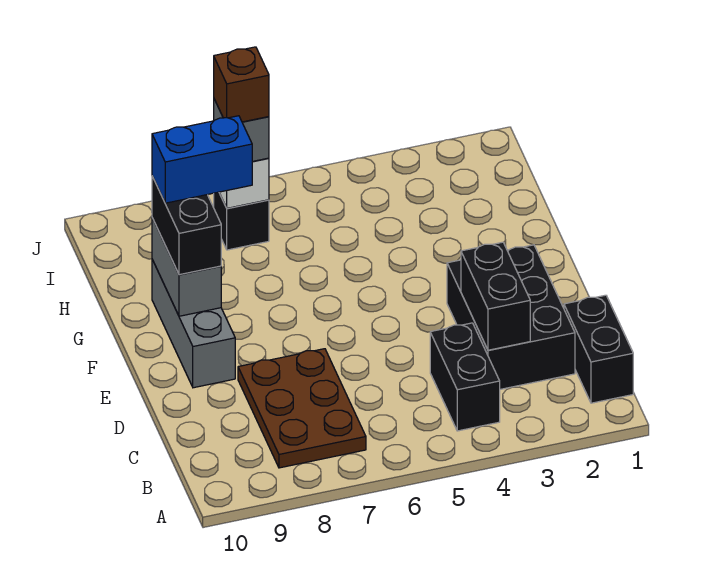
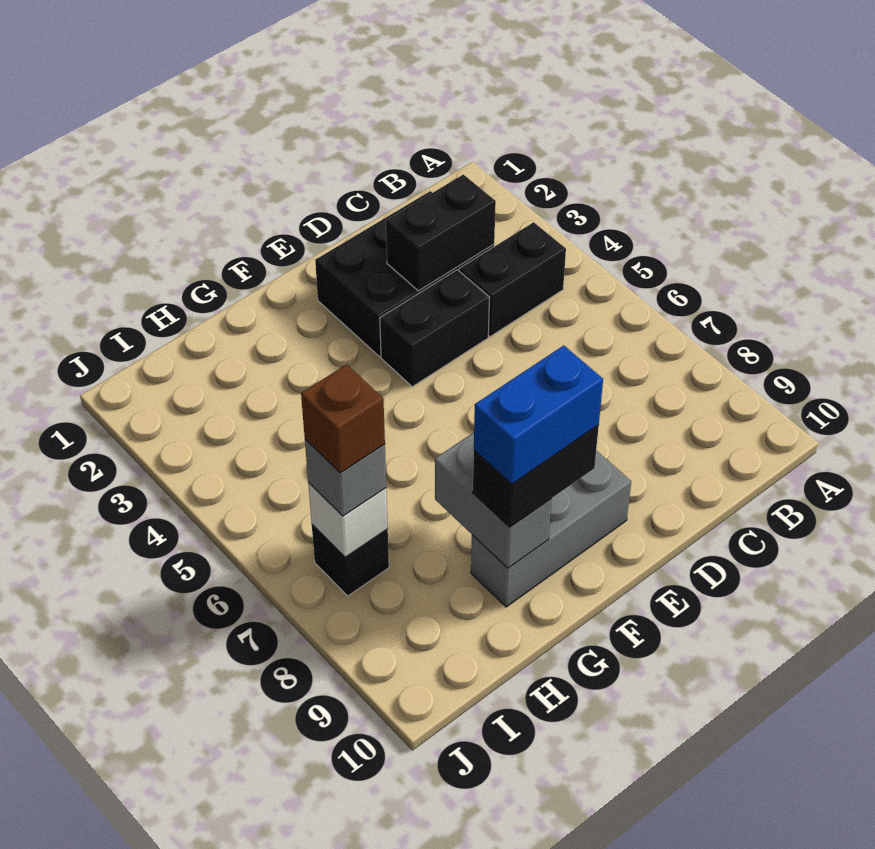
black 1x2 brick [564,295,633,403] -> black 1x2 brick moved to [380,270,490,387]
brown 2x3 plate [238,349,366,468] -> none
grey 1x2 brick [152,218,221,316] -> grey 1x2 brick turned to [435,433,551,568]
blue 1x2 brick [152,116,252,203] -> blue 1x2 brick turned to [474,346,603,484]

